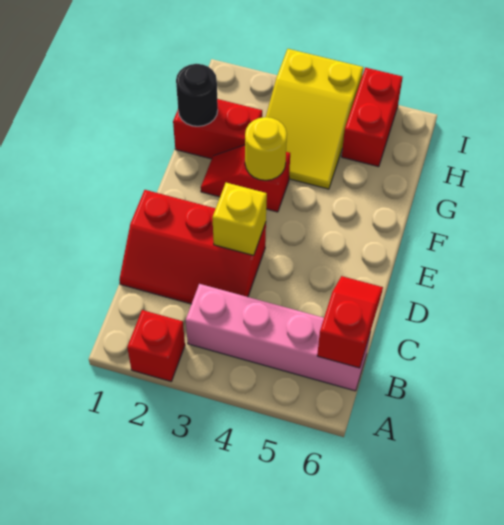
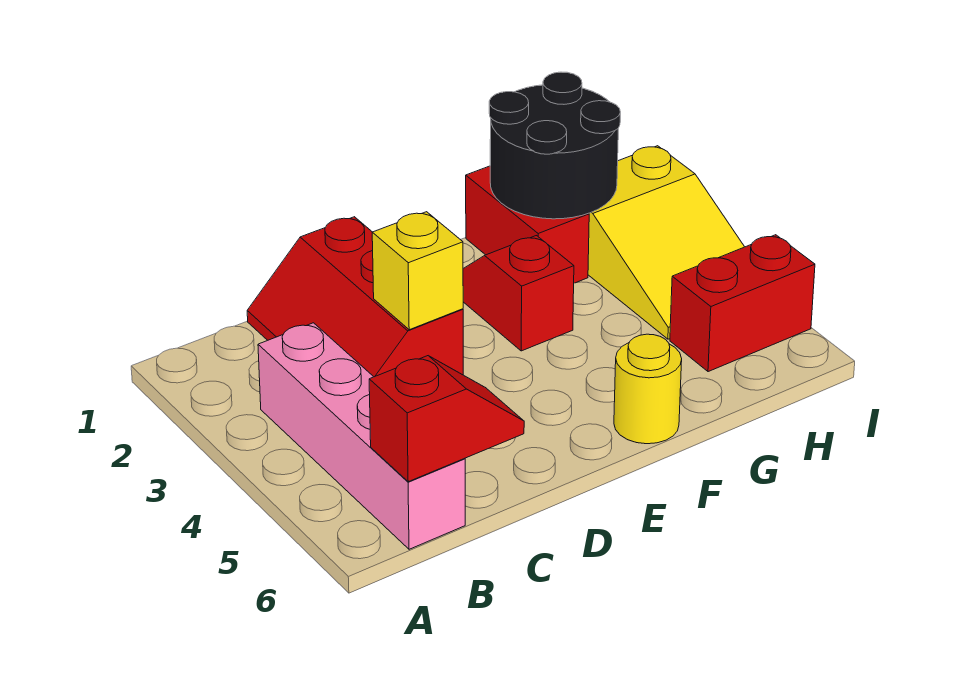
red 1x1 brick [127,310,185,381] -> none
yellow 1x1 round brick [245,117,287,180] -> yellow 1x1 round brick moved to [614,334,682,444]
black 1x1 round brick [176,64,218,126] -> black 2x2 round brick [489,72,620,219]
yellow 2x3 slope [266,49,363,189] -> yellow 2x3 slope turned to [588,146,744,339]

